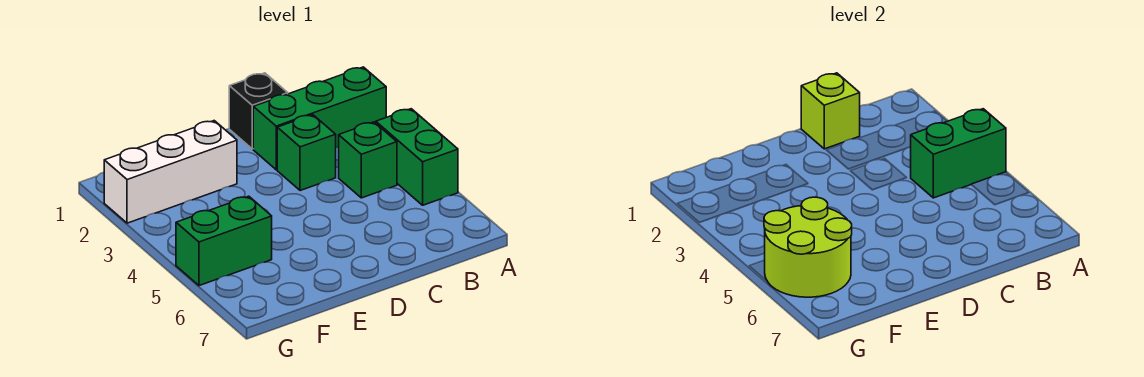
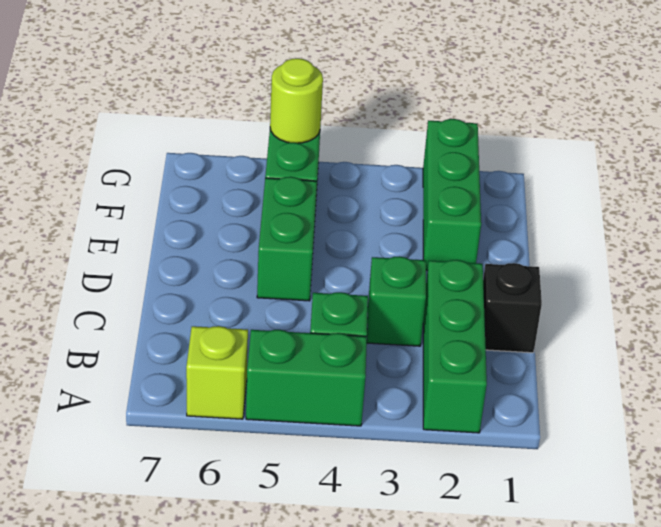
green 1x2 brick [911,109,1006,198] -> green 1x2 brick moved to [257,177,317,301]
lime 1x1 brick [801,73,860,149] -> lime 1x1 brick moved to [186,326,248,419]
white 1x3 brick [104,121,237,223] -> green 1x3 brick [423,119,481,270]
lime 2x2 round brick [764,197,852,297] -> lime 1x1 round brick [270,58,323,143]

